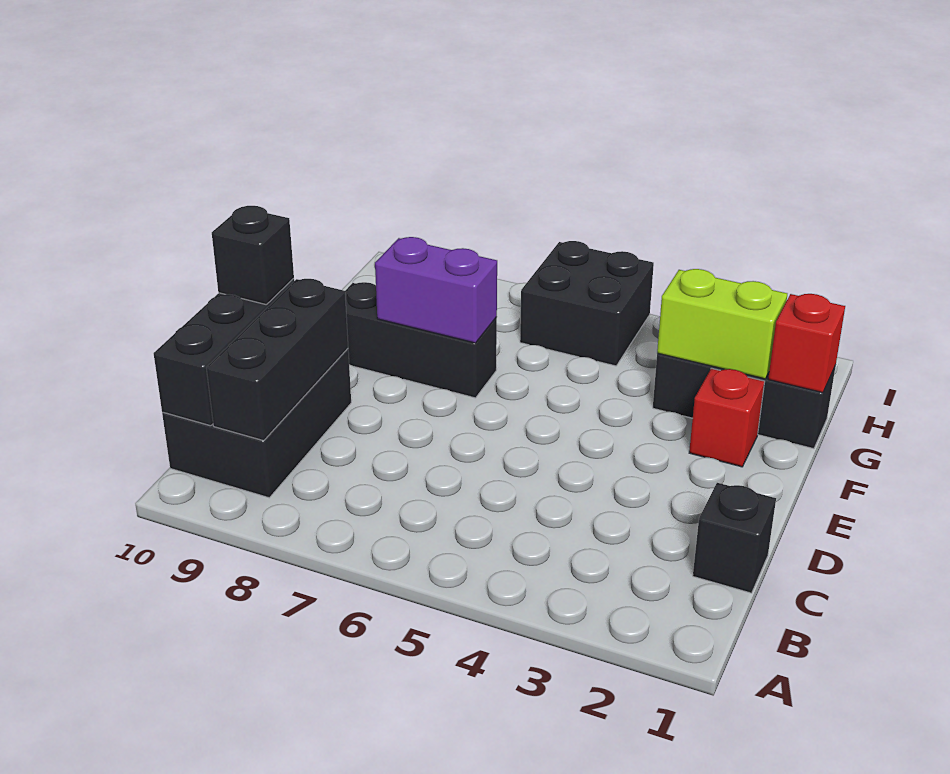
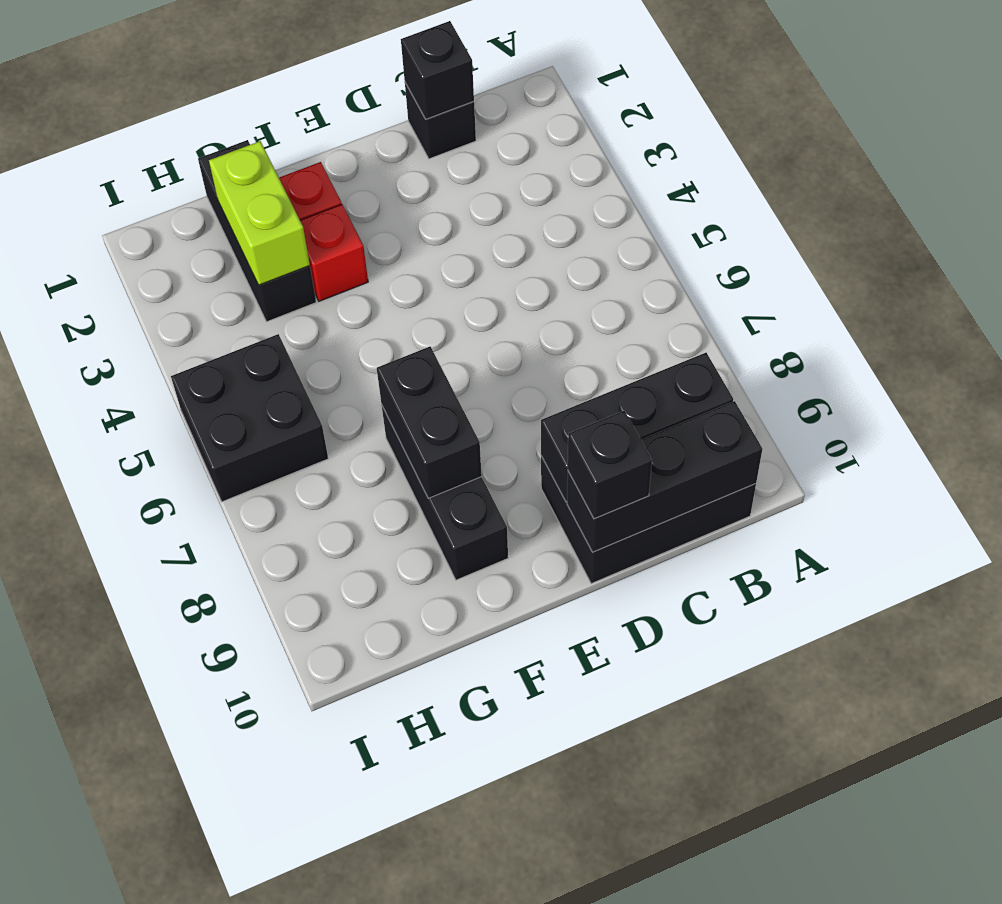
none -> black 1x1 brick [401,21,474,119]
purple 1x2 brick [375,237,497,343] -> black 1x2 brick [377,346,482,498]
red 1x1 brick [768,294,845,393] -> red 1x1 brick moved to [300,204,368,301]

